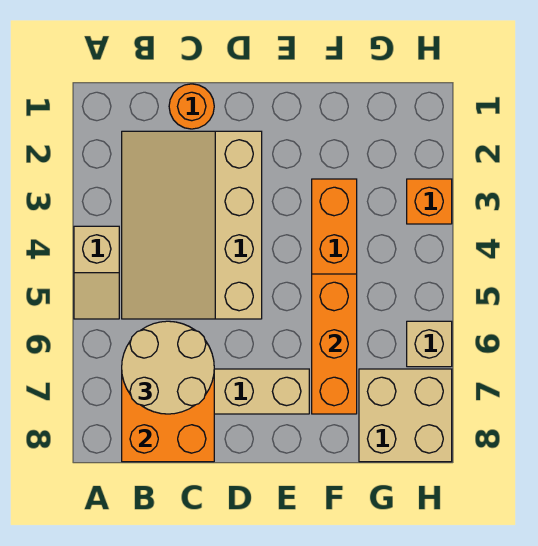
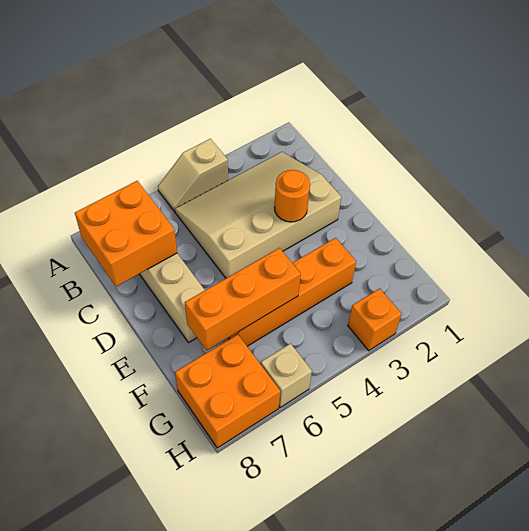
tan 2x2 round brick [122,321,214,414] -> none
orange 1x1 round brick [169,84,214,129] -> orange 1x1 round brick moved to [274,170,310,222]
tan 2x2 brick [359,369,452,462] -> orange 2x2 brick [175,334,280,448]

